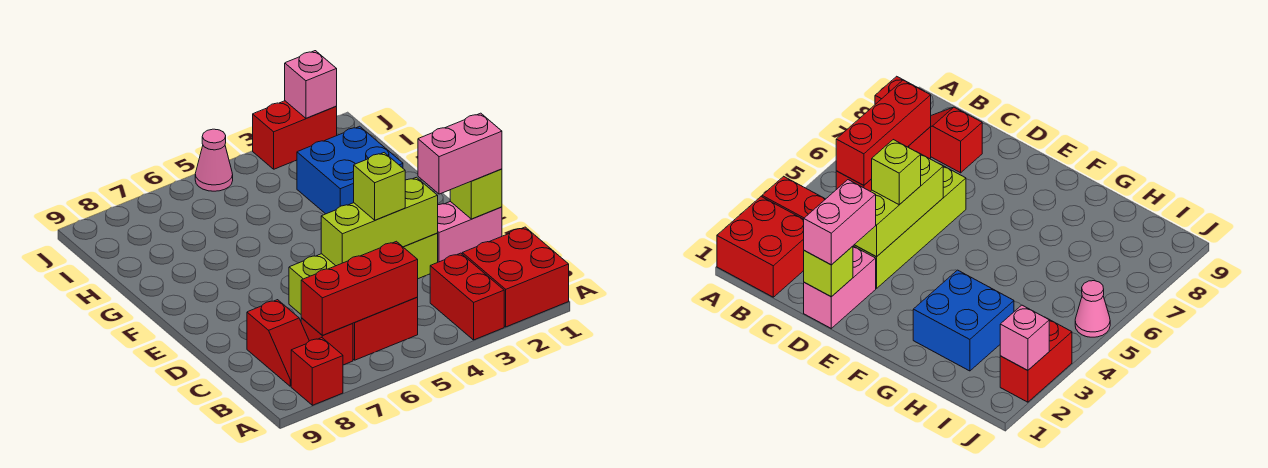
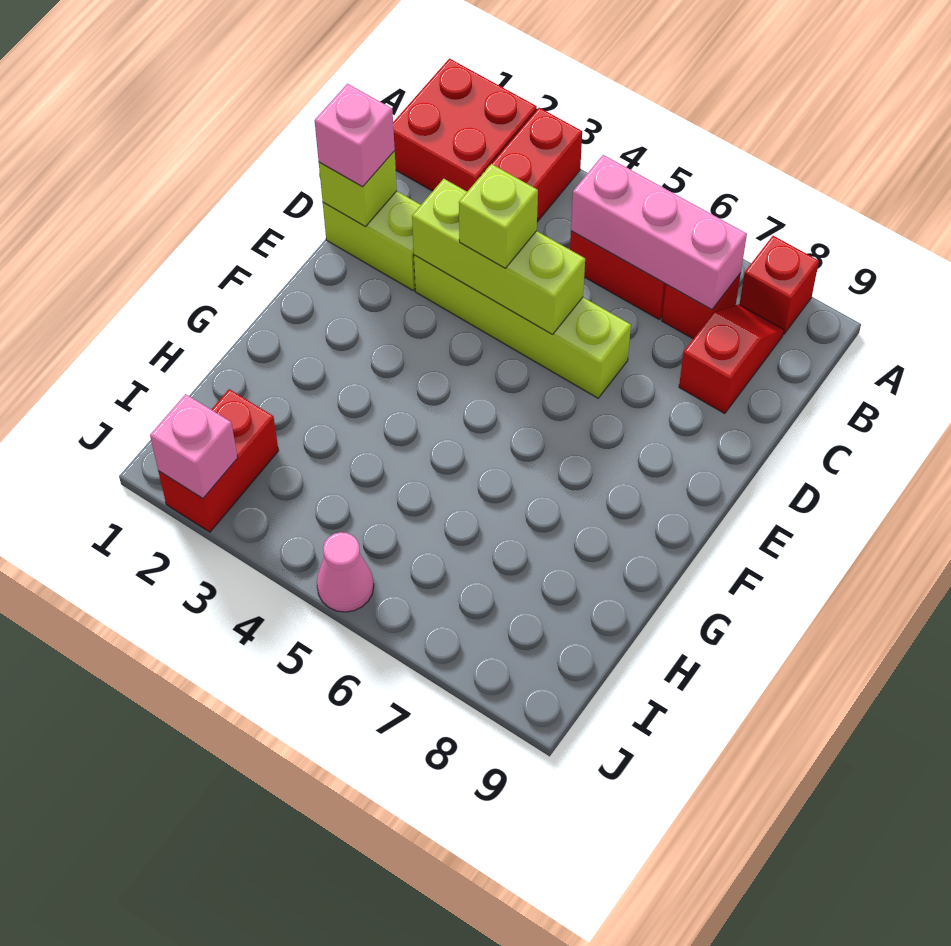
red 1x3 brick [301,241,418,336] -> pink 1x3 brick [571,155,747,310]
pink 1x2 brick [438,201,502,262] -> lime 1x2 brick [323,191,421,290]
pink 1x2 brick [418,113,502,194] -> pink 1x1 brick [314,84,395,187]
blue 2x2 brick [297,126,403,214] -> none
red 1x2 brick [253,101,337,169] -> red 1x2 brick turned to [158,389,279,532]

